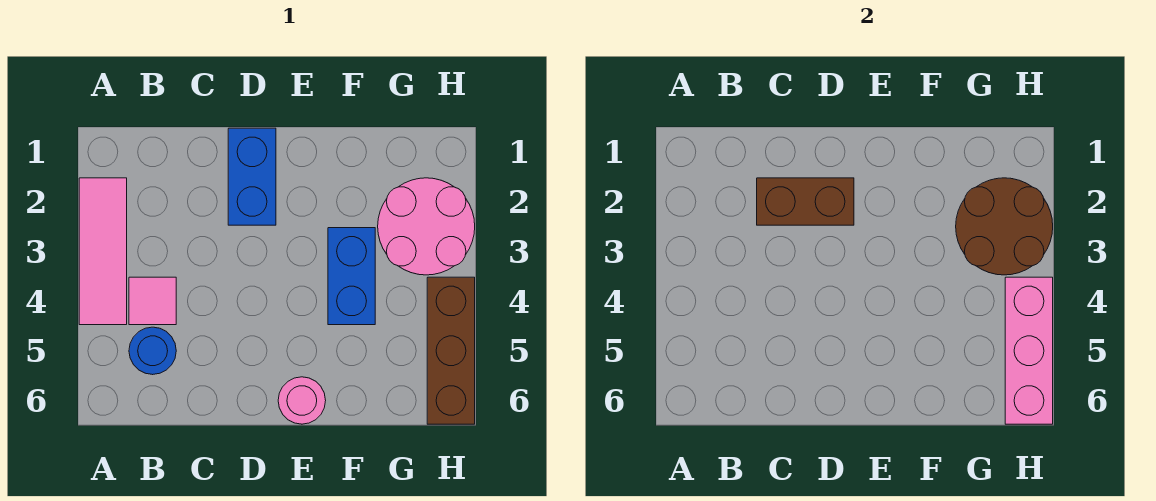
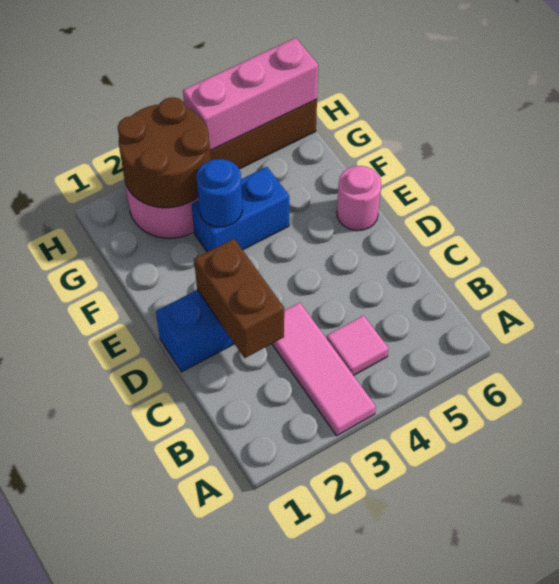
pink 1x3 tile [79,178,127,325] -> pink 1x3 tile turned to [272,303,376,436]
blue 1x1 round brick [129,327,176,375] -> blue 1x1 round brick moved to [197,159,243,227]

